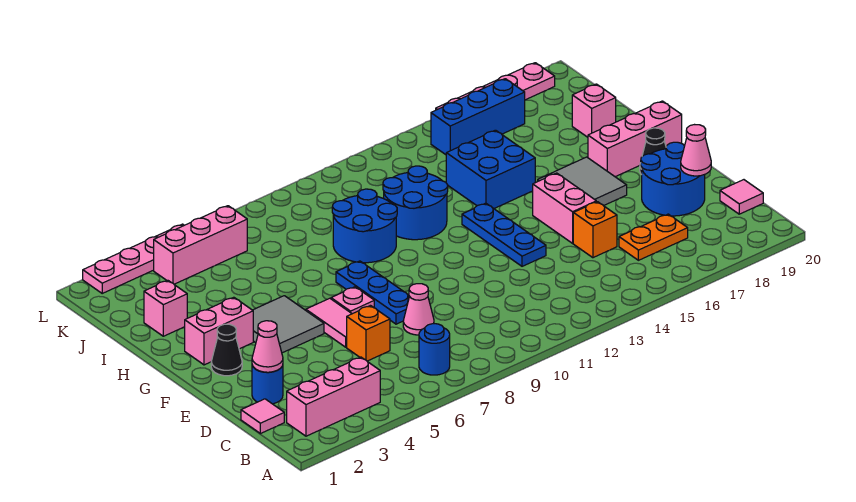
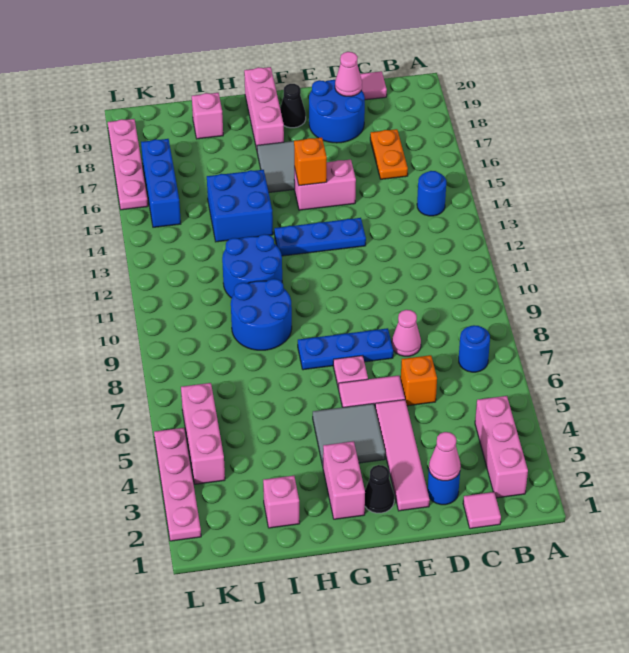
none -> blue 1x1 round brick [417,171,446,216]
orange 1x1 brick [573,202,617,258] -> orange 1x1 brick moved to [294,138,327,186]
none -> pink 1x4 tile [375,400,430,511]

